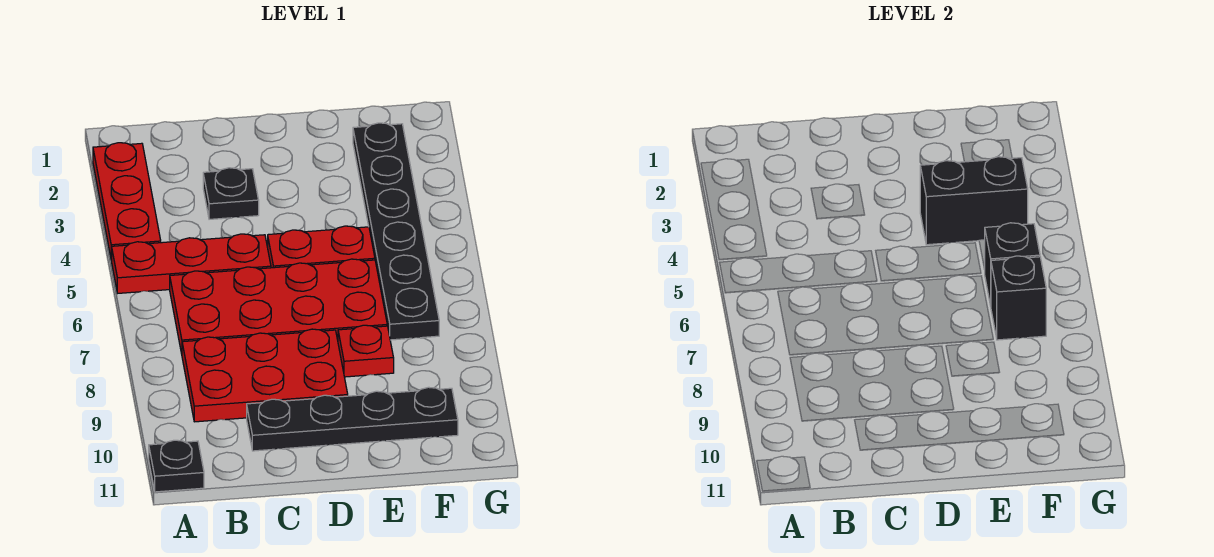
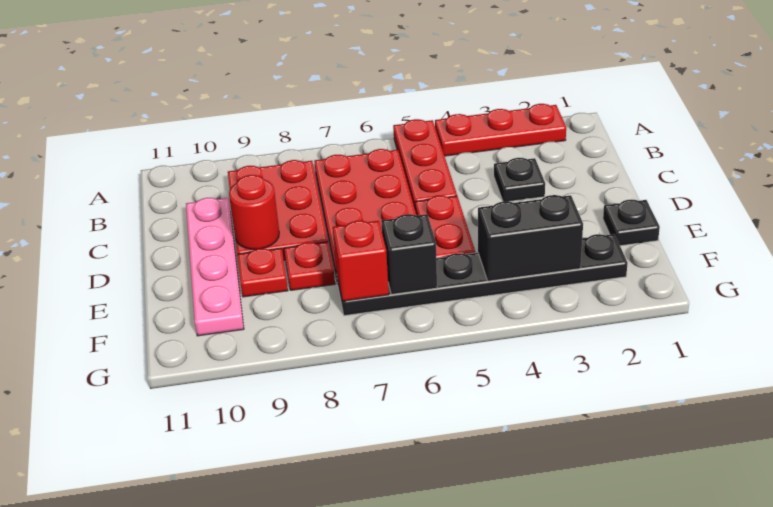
black 1x1 plate [149,440,204,492] -> black 1x1 plate moved to [603,200,660,246]
black 1x4 plate [247,387,458,451] -> pink 1x4 plate [186,198,244,336]
none -> red 1x1 round brick [229,175,279,249]
black 1x2 brick [920,157,1028,245] -> black 1x2 brick turned to [478,195,583,281]
none -> red 1x1 plate [237,248,288,297]
black 1x1 brick [991,256,1046,340] -> red 1x1 brick [333,221,389,301]

